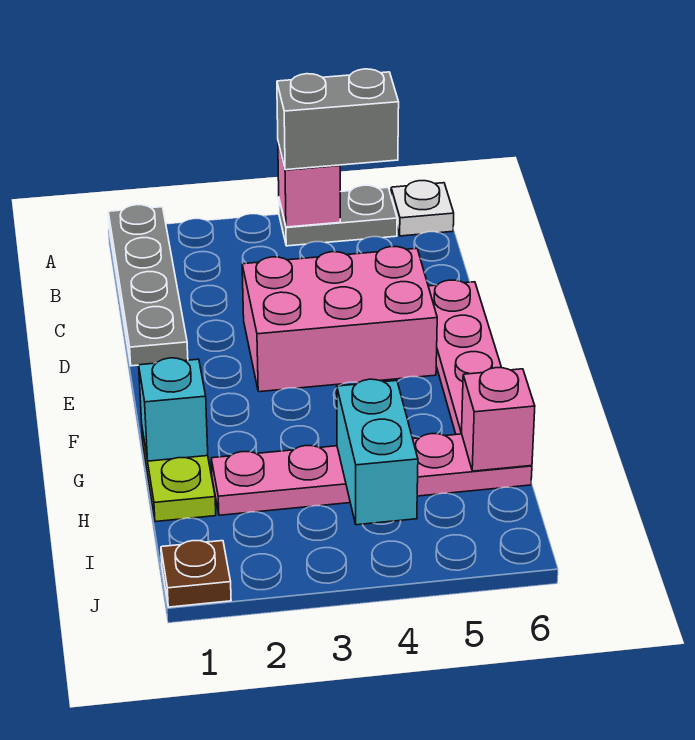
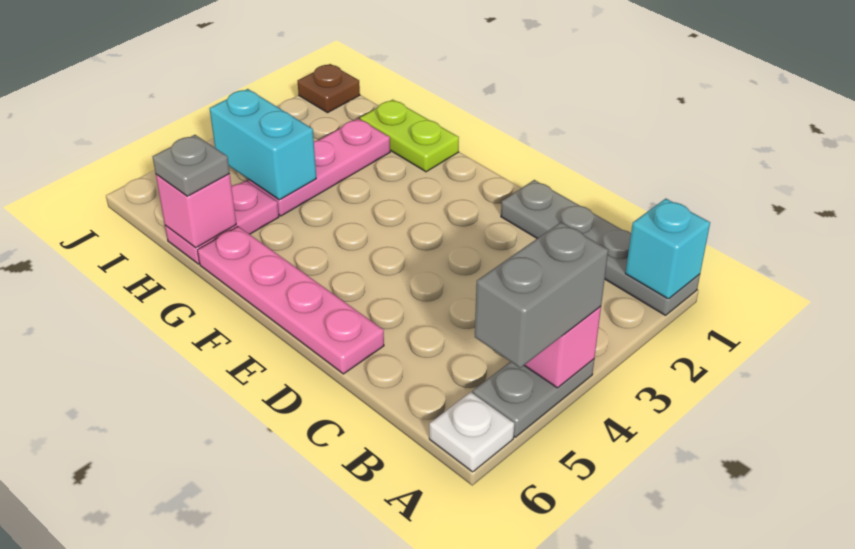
pink 2x3 brick [242,247,437,392] -> none
cyan 1x1 brick [139,358,208,461] -> cyan 1x1 brick moved to [625,199,710,299]
none -> grey 1x1 plate [153,135,230,196]

